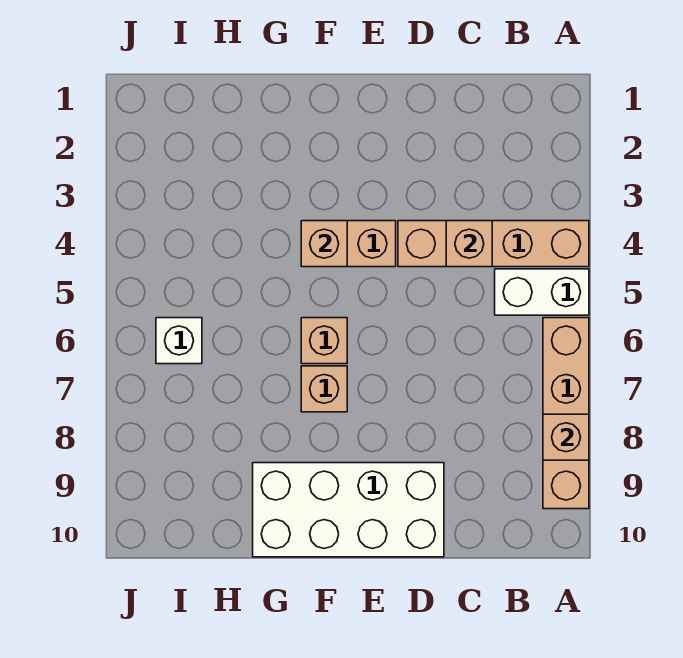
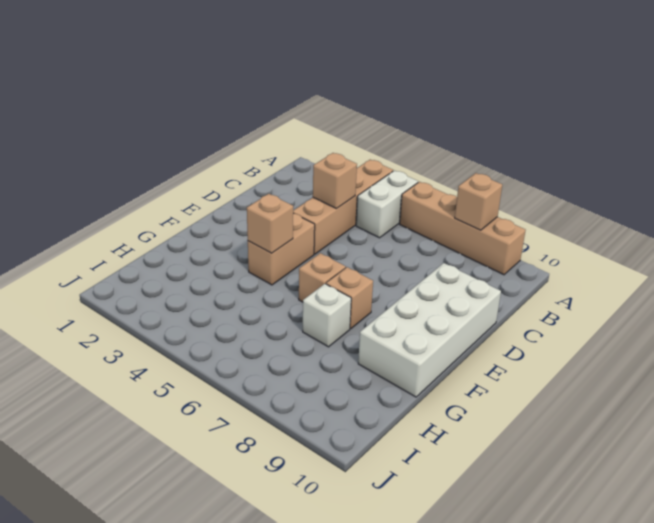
white 1x1 brick [156,318,202,364] -> white 1x1 brick moved to [303,284,351,347]

